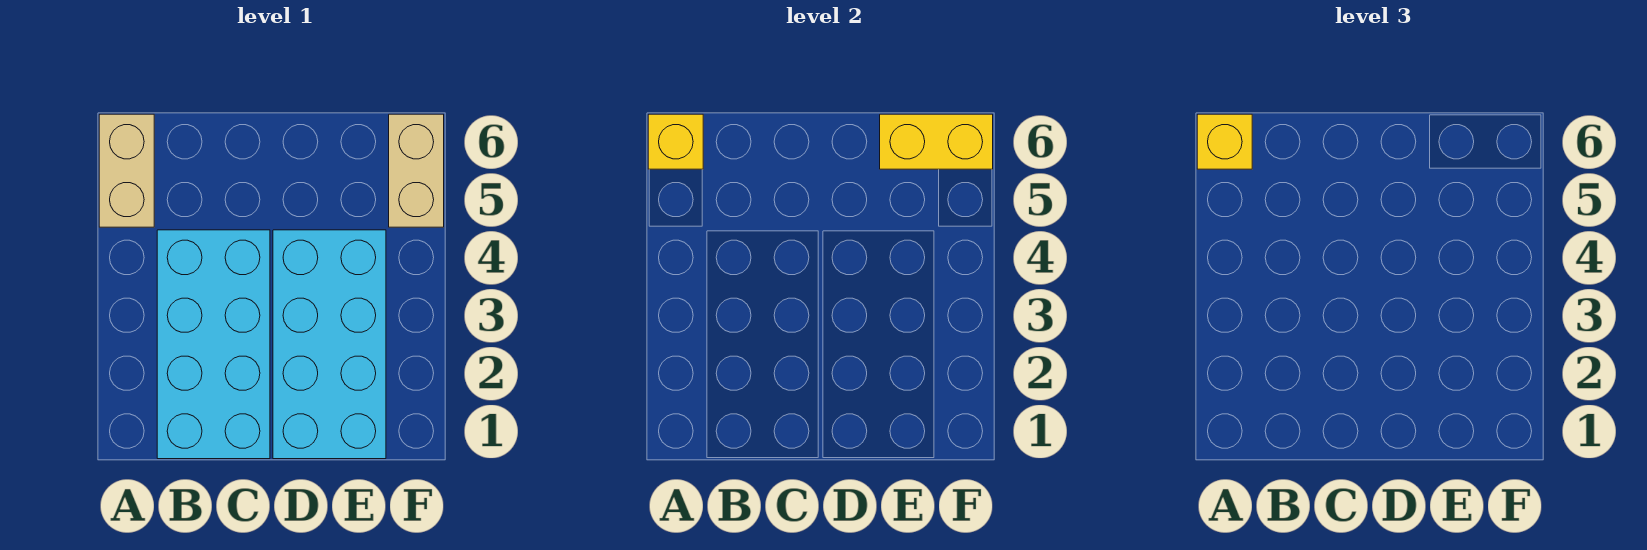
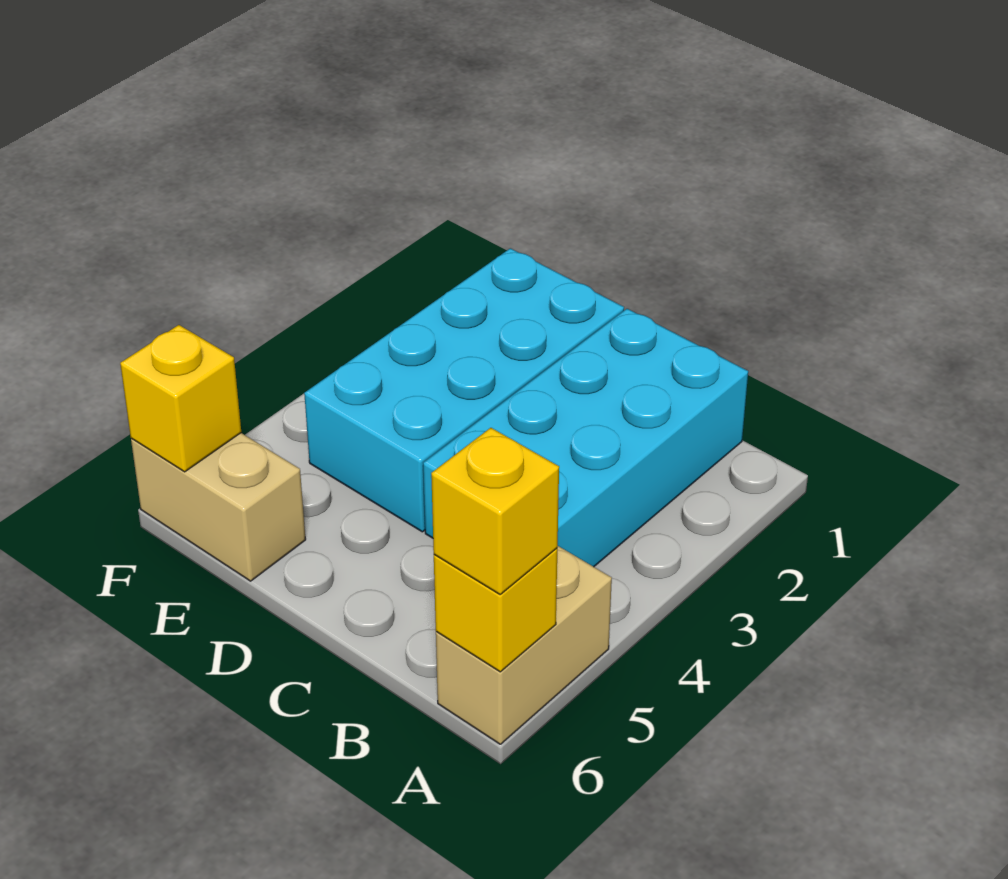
yellow 1x2 brick [880,114,993,169] -> yellow 1x1 brick [120,325,241,472]
tan 1x2 brick [389,114,444,227] -> tan 1x2 brick turned to [131,433,306,581]

